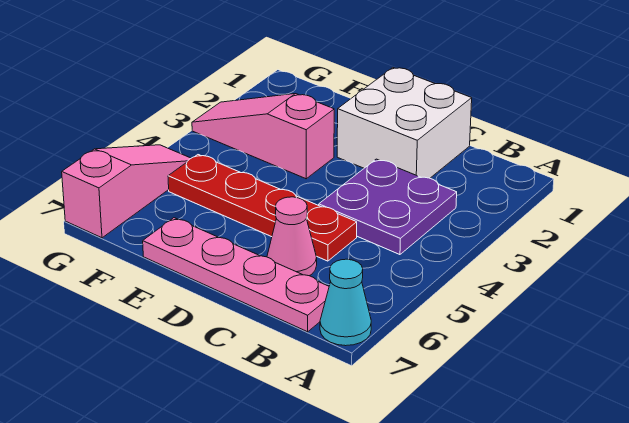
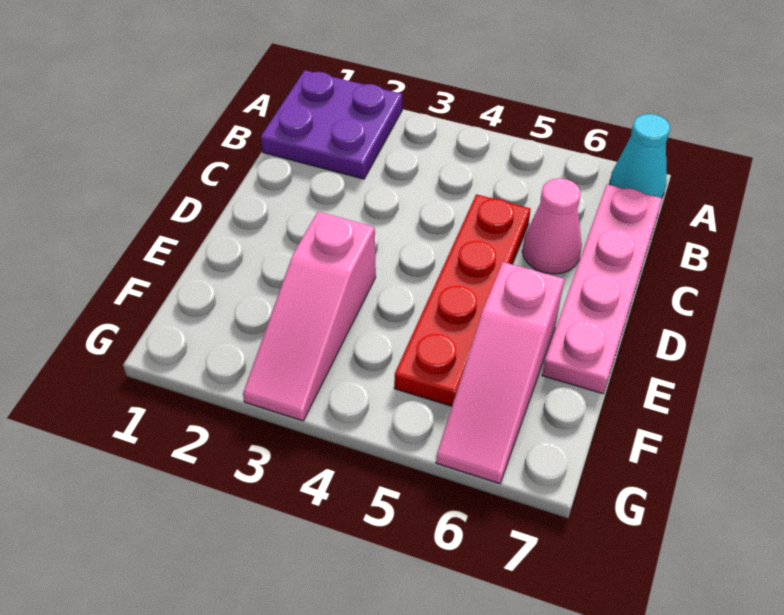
purple 2x2 plate [319,159,457,255] -> purple 2x2 plate moved to [261,70,402,179]
white 2x2 brick [337,68,472,178] -> none
pink 1x3 slope [62,145,191,238] -> pink 1x3 slope turned to [436,262,564,484]

